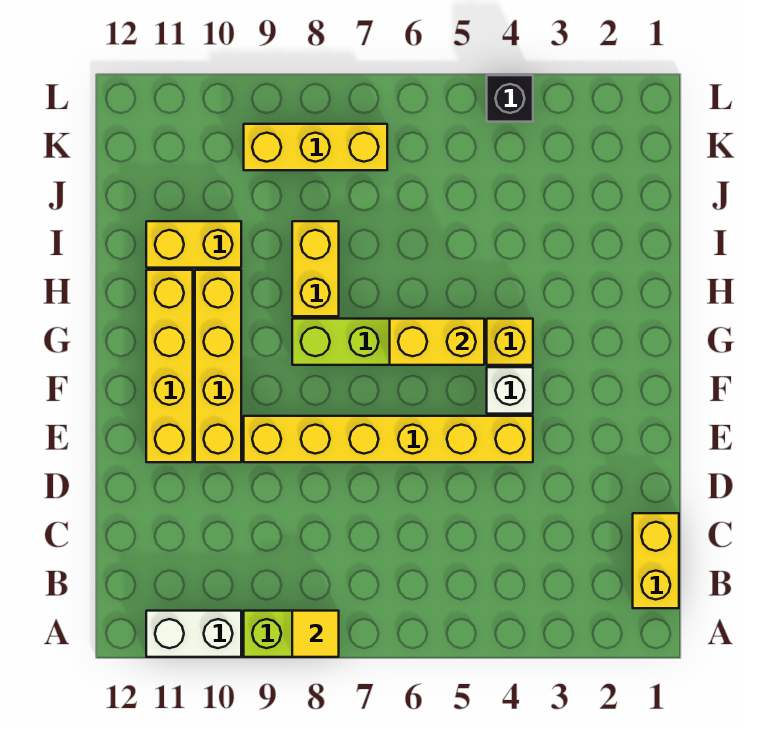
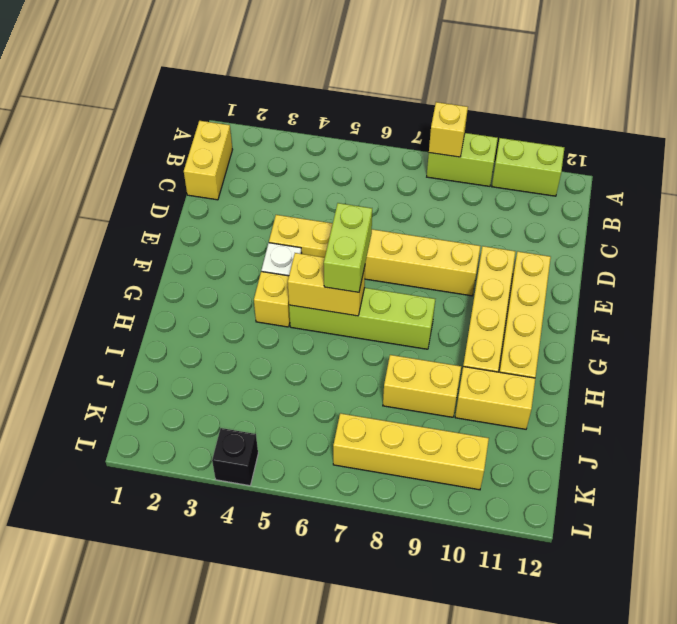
yellow 1x1 tile [292,611,339,657] -> yellow 1x1 brick [429,102,468,157]
white 1x2 brick [146,611,241,657] -> lime 1x2 brick [492,138,565,196]
none -> lime 1x2 brick [324,203,372,292]
yellow 1x2 brick [292,221,339,316] -> yellow 1x2 brick turned to [383,355,461,417]
yellow 1x3 brick [244,124,387,170] -> yellow 1x4 brick [333,413,489,490]

